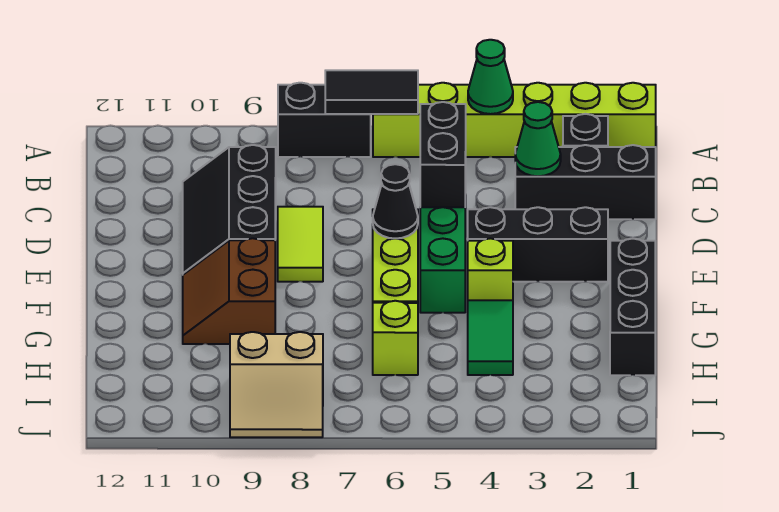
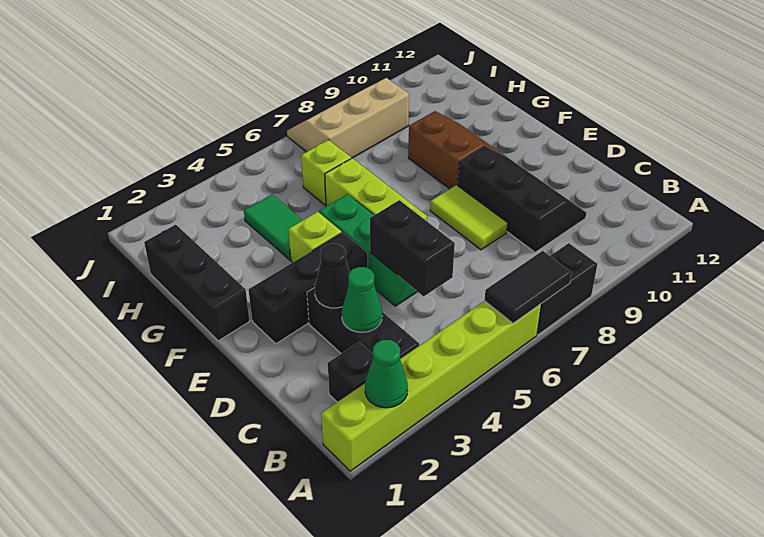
green 1x1 cone [468,40,513,114] -> green 1x1 cone moved to [365,340,408,408]
black 1x3 brick [515,145,656,219] -> black 1x3 brick turned to [307,288,419,359]
black 1x1 cone [373,164,418,238] -> black 1x1 cone moved to [315,243,350,308]
tan 2x2 slope [230,332,323,437] -> tan 2x3 slope [287,78,409,158]

